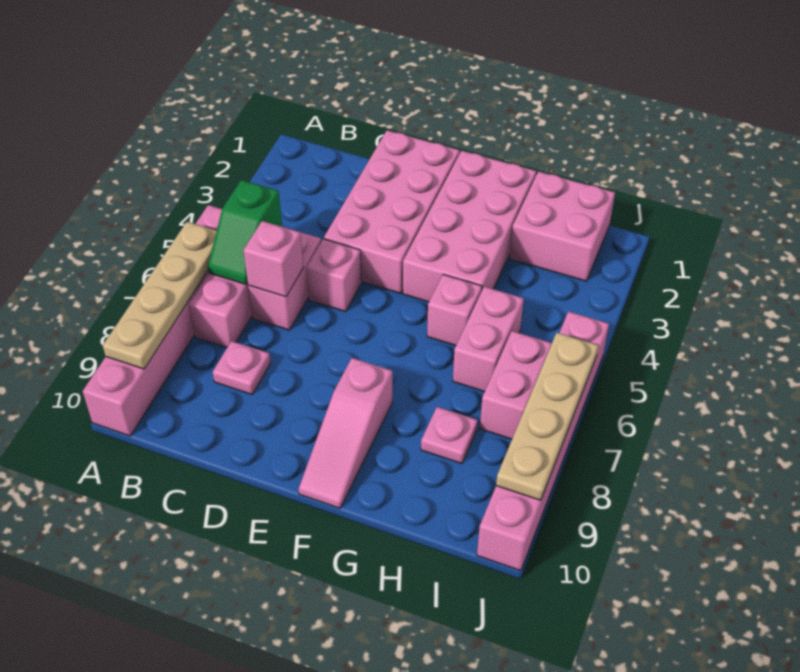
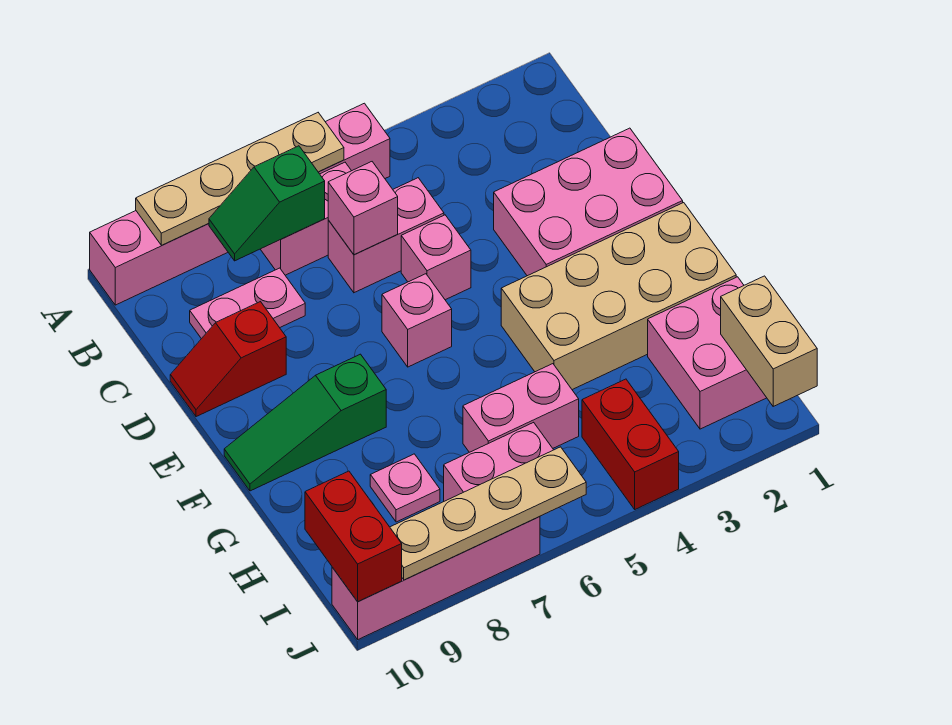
green 1x2 slope [208,180,282,284] -> green 1x2 slope moved to [209,146,325,261]
pink 1x1 plate [213,341,270,394] -> pink 1x2 plate [190,268,305,339]
pink 2x4 brick [324,130,460,293] -> pink 2x3 brick [494,128,683,276]
none -> red 1x2 slope [170,302,286,417]
pink 2x4 brick [403,151,536,302] -> tan 2x4 brick [501,203,736,390]
pink 1x3 slope [299,358,392,508] -> green 1x3 slope [224,354,386,491]
pink 1x1 brick [427,274,482,345] -> pink 1x1 brick moved to [382,274,452,367]
none -> tan 1x2 brick [721,276,817,406]
none -> red 1x2 brick [582,379,679,509]
none -> red 1x2 brick [305,471,402,602]
pink 1x6 brick [477,311,609,571] -> pink 1x4 brick [332,516,540,639]

